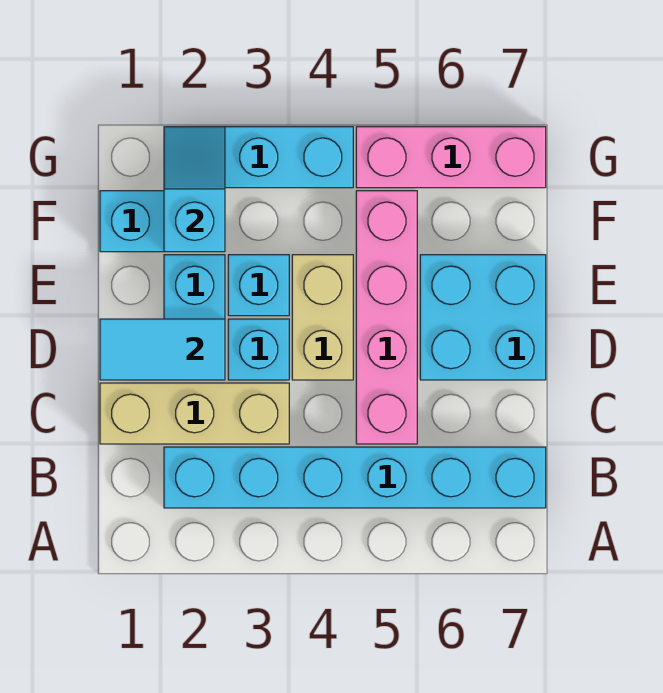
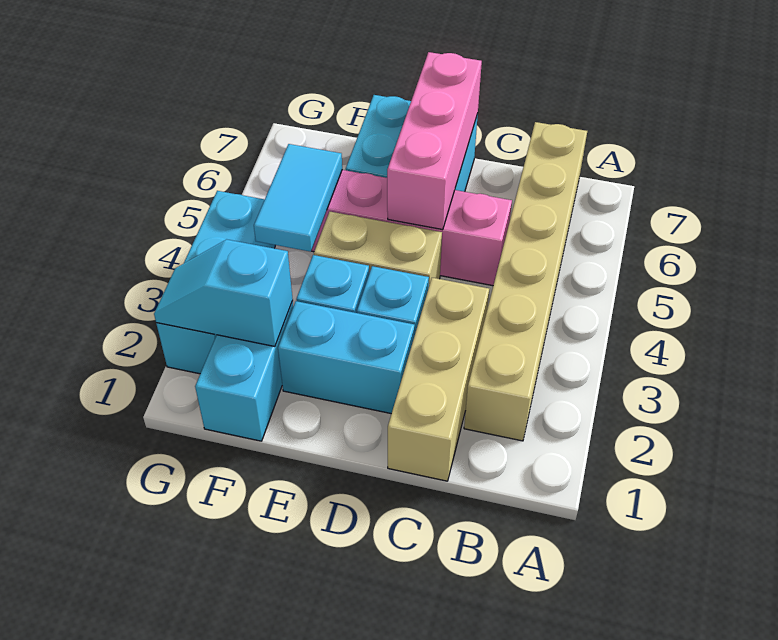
cyan 1x6 brick [164,447,546,508] -> tan 1x6 brick [464,122,587,441]
cyan 1x2 tile [100,319,225,380] -> cyan 1x2 tile moved to [254,144,342,252]
pink 1x3 brick [356,127,546,188] -> pink 1x3 brick moved to [387,52,482,230]

